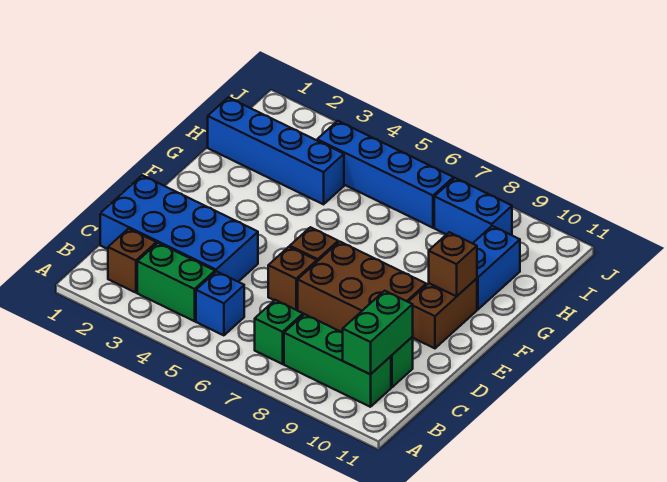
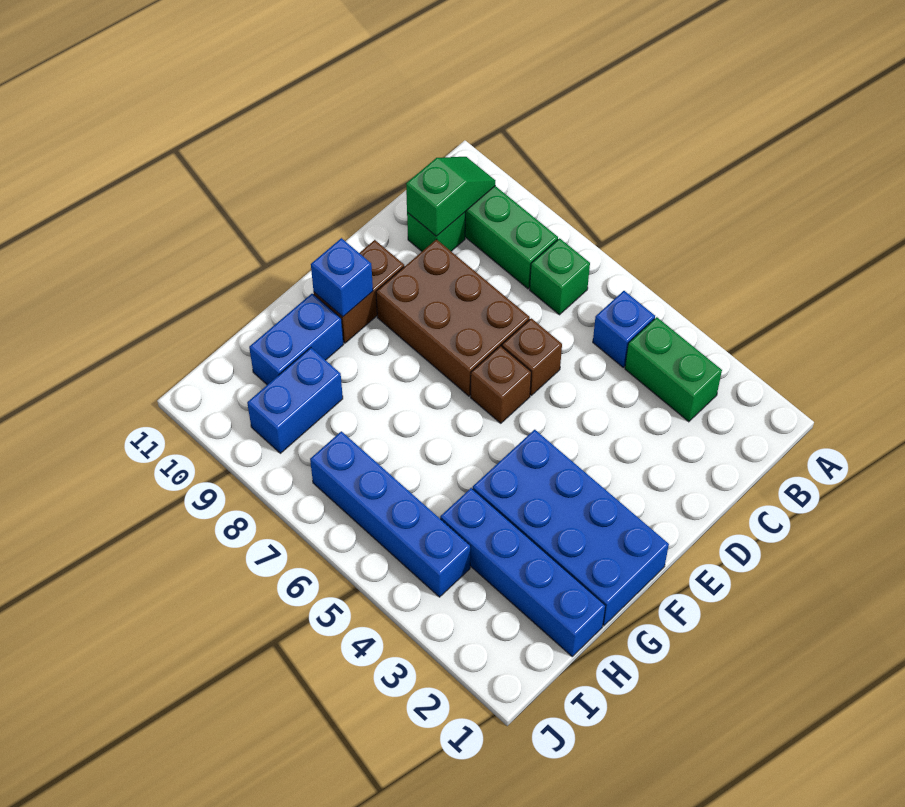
brown 1x1 brick [108,229,156,293] -> none
green 1x2 brick [343,291,413,374] -> green 1x2 slope [406,157,495,236]
blue 2x4 brick [100,175,258,282] -> blue 2x4 brick moved to [473,430,669,626]
brown 1x1 brick [429,232,477,296] -> blue 1x1 brick [311,238,373,317]
blue 1x2 brick [434,178,512,244] -> blue 1x2 brick turned to [247,348,343,453]

